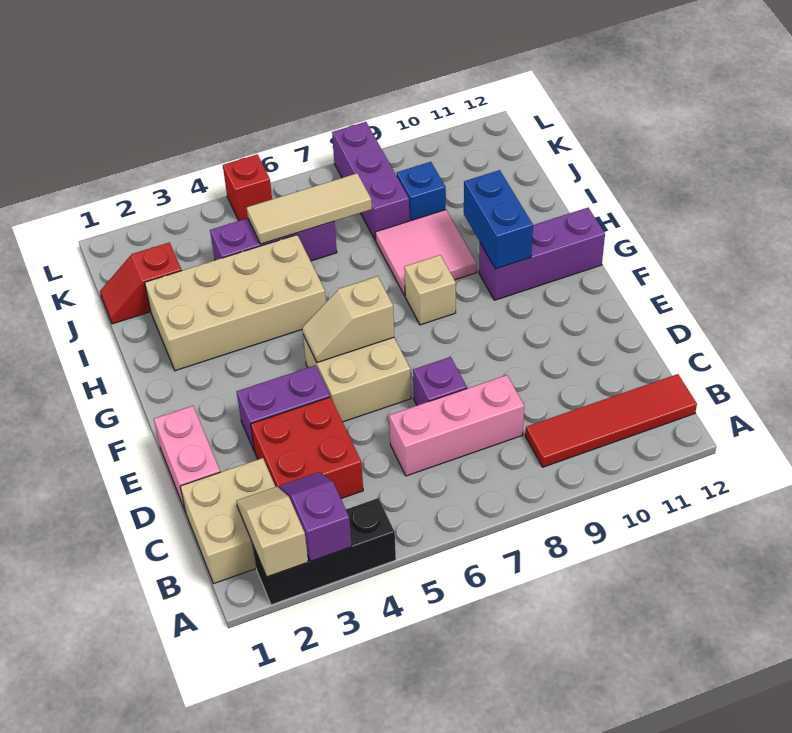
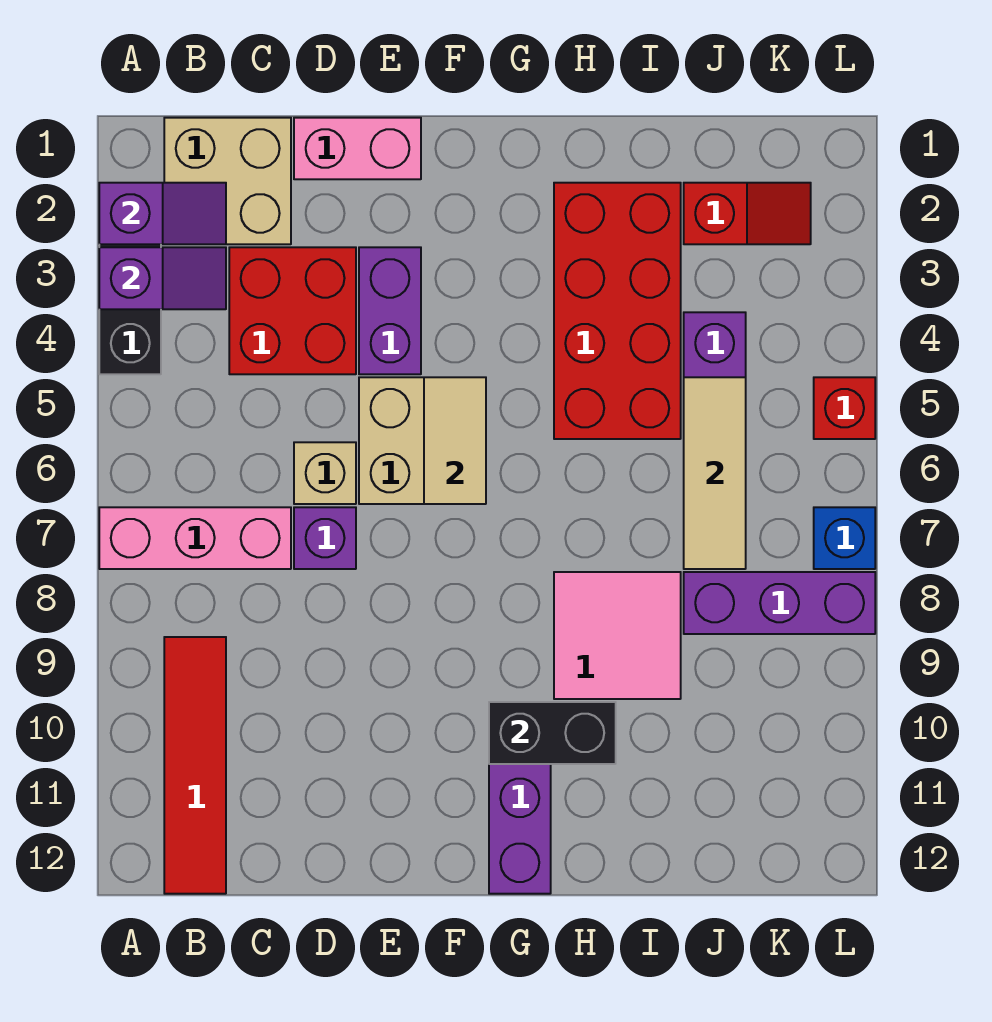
tan 1x2 slope [236,487,308,577] -> purple 1x2 slope [99,183,226,244]
pink 1x3 brick [389,375,524,476] -> pink 1x3 brick turned to [99,507,291,569]
tan 1x2 slope [302,276,394,363] -> tan 1x2 tile [424,377,486,504]
tan 1x1 brick [404,255,456,325] -> tan 1x1 brick moved to [294,442,356,504]
blue 1x2 brick [464,170,533,269] -> black 1x2 brick [489,702,616,764]
tan 2x4 brick [145,235,326,371] -> red 2x4 brick [554,183,681,439]
red 1x2 slope [100,242,182,324] -> red 1x2 slope turned to [684,183,811,244]
blue 1x1 brick [397,162,446,221] -> blue 1x1 brick moved to [814,507,875,569]

